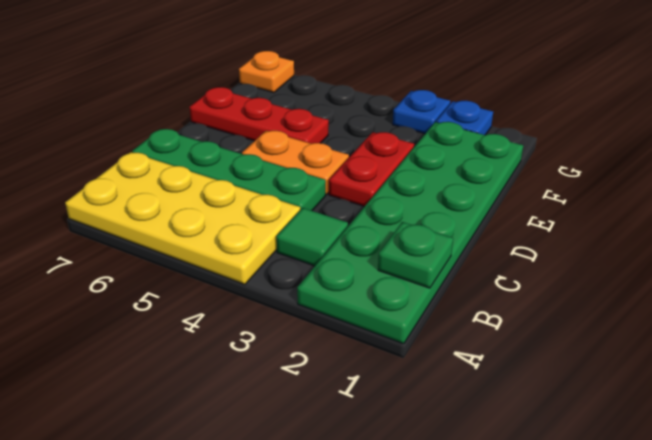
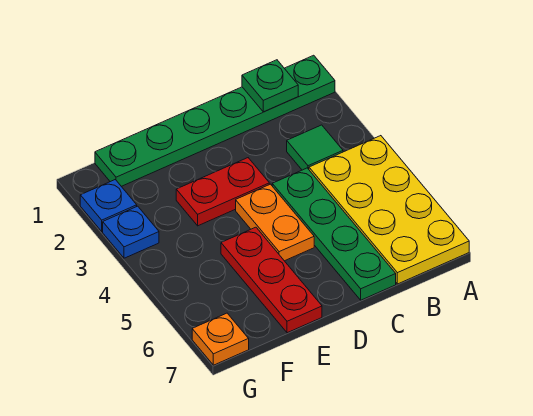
green 2x6 plate [297,122,523,344] -> green 1x6 plate [95,55,335,186]

